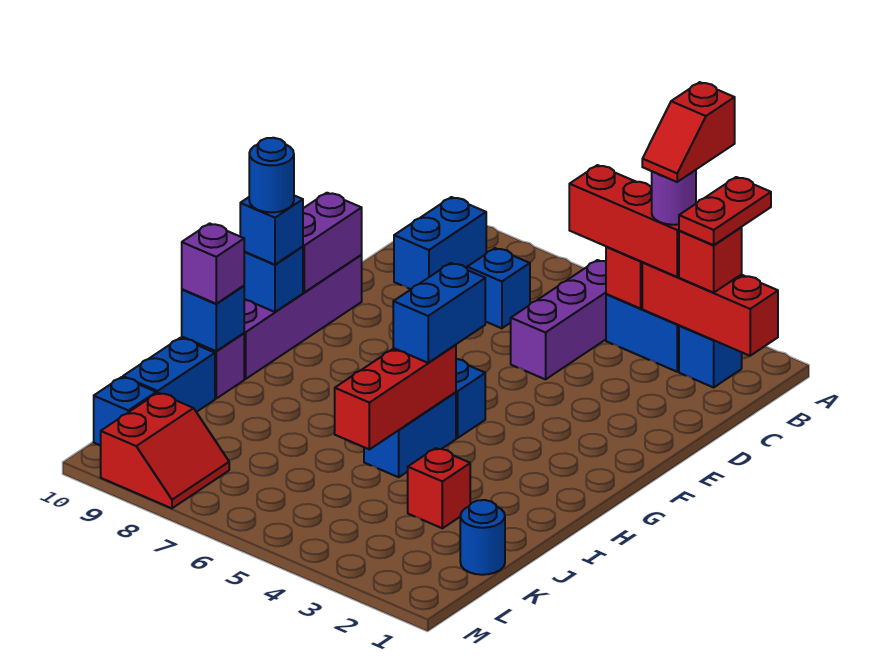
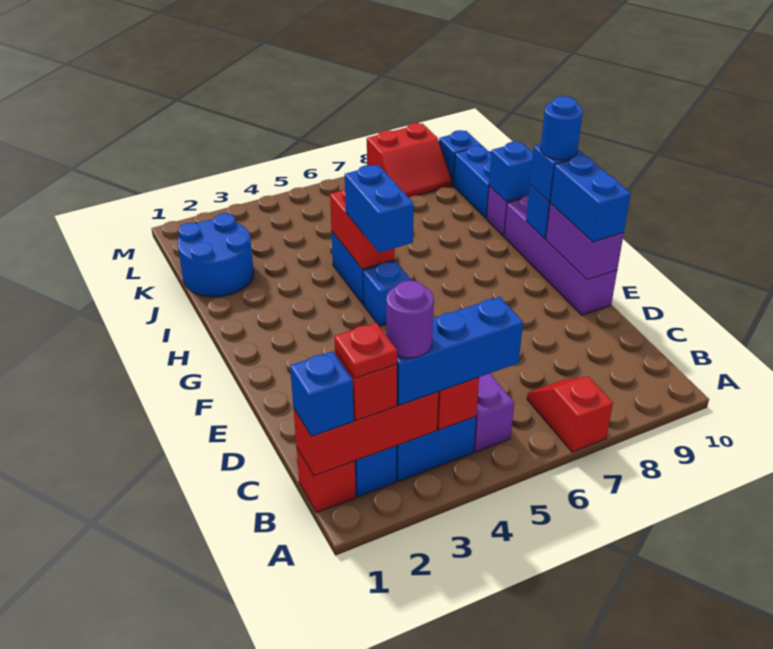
red 1x2 plate [679,177,771,245] -> red 1x1 plate [334,323,397,378]
red 1x2 slope [642,82,735,182] -> red 1x2 slope moved to [527,376,613,452]
red 1x3 brick [569,165,679,277] -> blue 1x3 brick [386,297,523,405]
blue 1x2 brick [394,197,486,289] -> blue 1x2 brick moved to [550,155,631,242]
blue 1x1 brick [467,248,530,328] -> blue 1x1 brick moved to [290,351,354,436]
red 1x3 brick [335,345,456,449] -> red 1x2 brick [330,188,395,269]
purple 1x1 brick [182,223,244,304] -> none
red 1x1 brick [408,448,470,528] -> red 1x1 brick moved to [296,447,356,513]
blue 1x1 round brick [460,500,505,575] -> blue 2x2 round brick [178,213,254,297]
red 2x2 slope [101,393,229,508] -> red 2x2 slope turned to [367,123,452,198]

